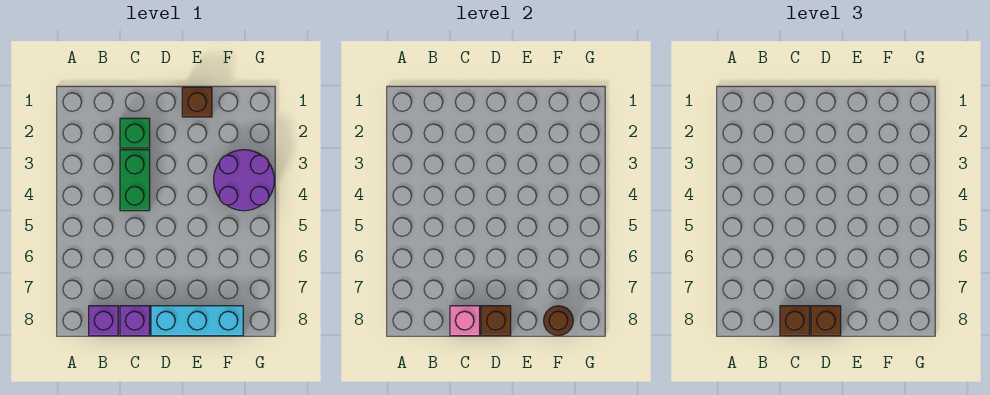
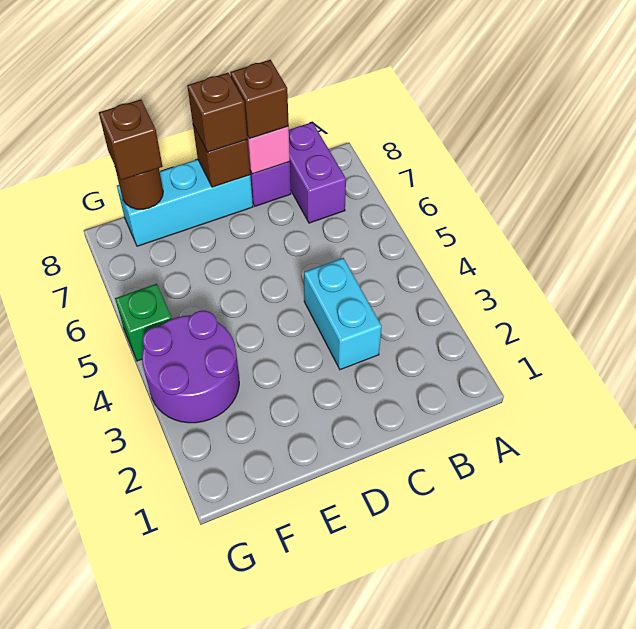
purple 1x1 brick [89,306,118,336] -> purple 1x2 brick [289,122,346,223]
green 1x1 brick [120,118,150,148] -> green 1x1 brick moved to [115,284,172,361]
green 1x2 brick [120,150,150,211] -> cyan 1x2 brick [304,258,382,370]
brown 1x1 brick [182,87,212,117] -> brown 1x1 brick moved to [99,99,163,180]

